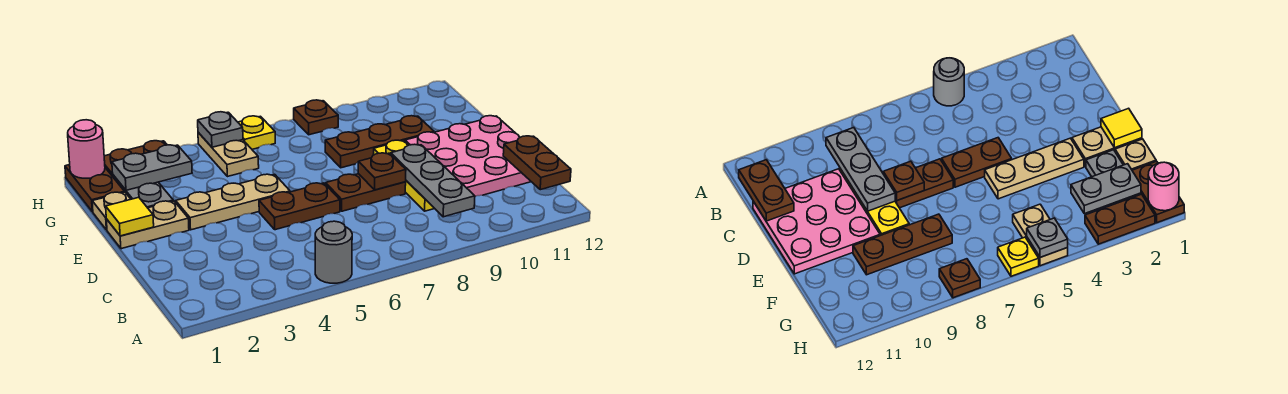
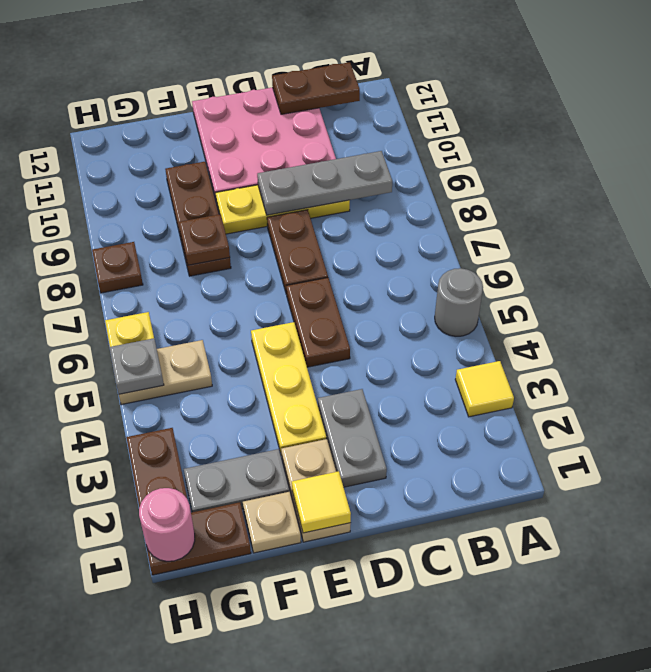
none -> yellow 1x1 tile [455,361,514,417]
brown 1x1 plate [358,153,406,190] -> brown 1x1 plate moved to [179,214,230,265]
tan 1x3 plate [176,174,290,230] -> yellow 1x3 plate [251,322,326,456]
grey 1x2 plate [112,145,192,190] -> grey 1x2 plate moved to [318,389,387,487]

